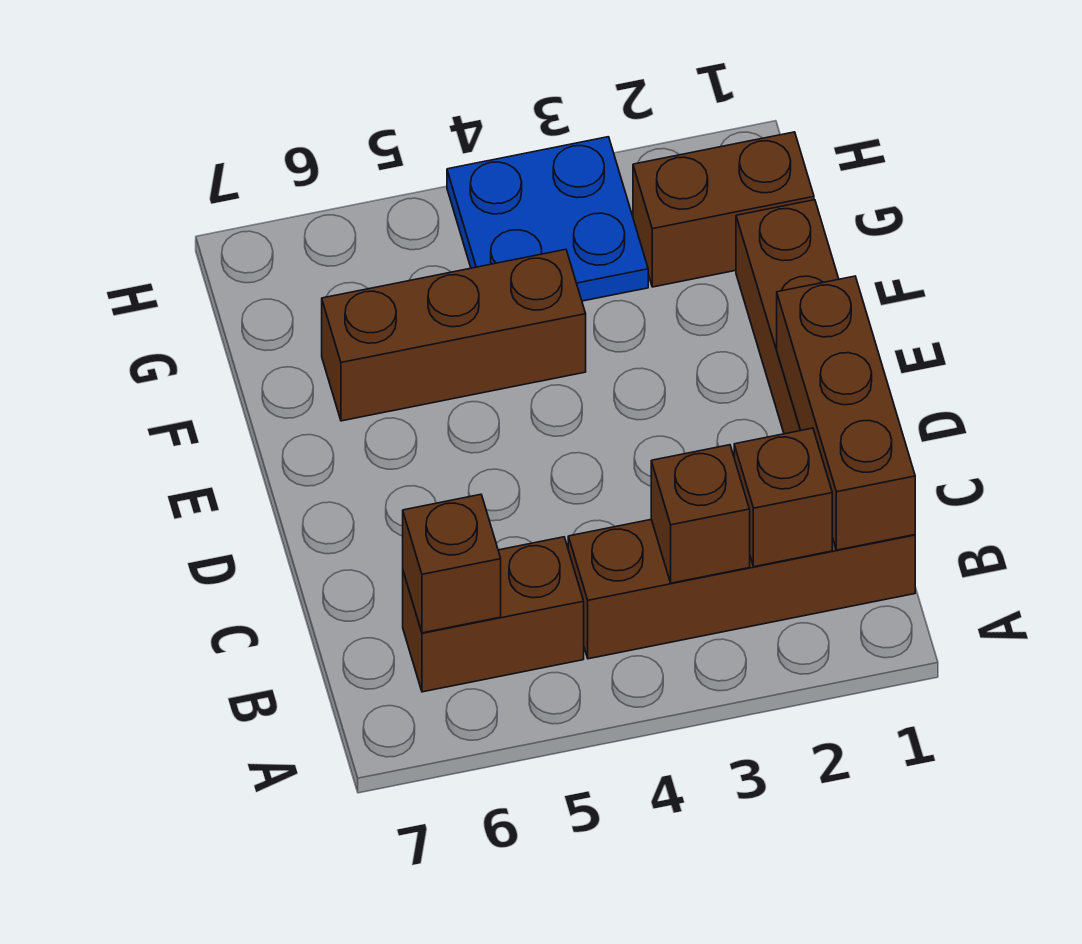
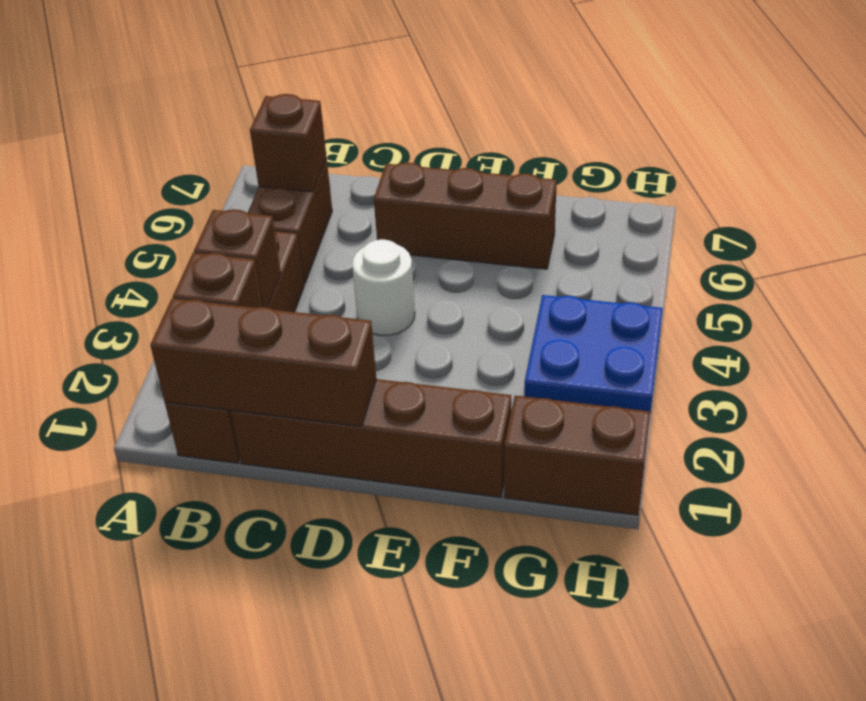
none -> white 1x1 round brick [352,239,415,335]
brown 1x3 brick [322,249,586,421] -> brown 1x3 brick turned to [374,162,557,269]
brown 1x2 brick [633,132,814,287] -> brown 1x2 brick turned to [504,396,650,515]

